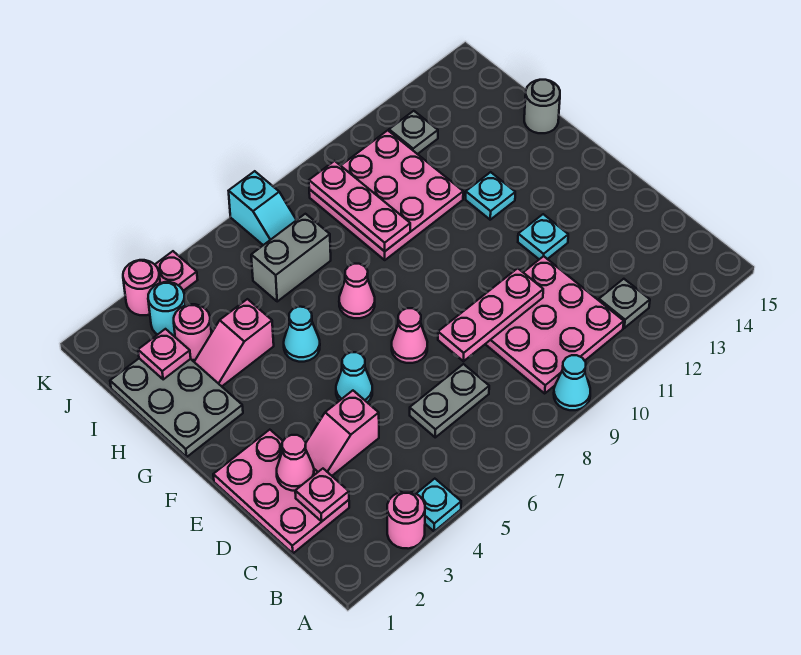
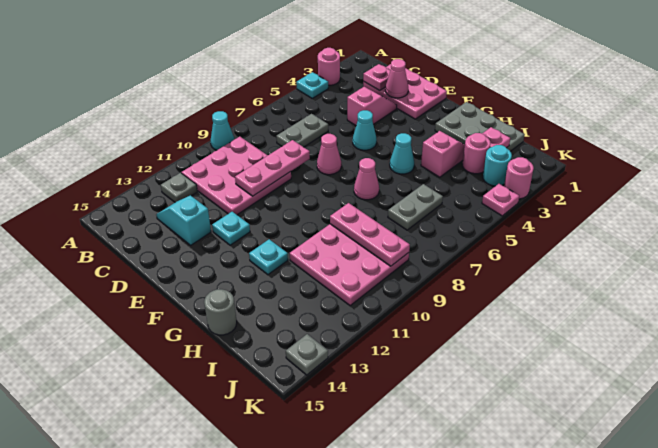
grey 1x2 brick [251,214,331,301] -> grey 1x2 plate [388,184,443,230]
cyan 1x2 slope [229,171,296,245] -> cyan 1x2 slope moved to [156,195,211,245]
grey 1x1 plate [389,111,438,154] -> grey 1x1 plate moved to [286,334,328,375]

